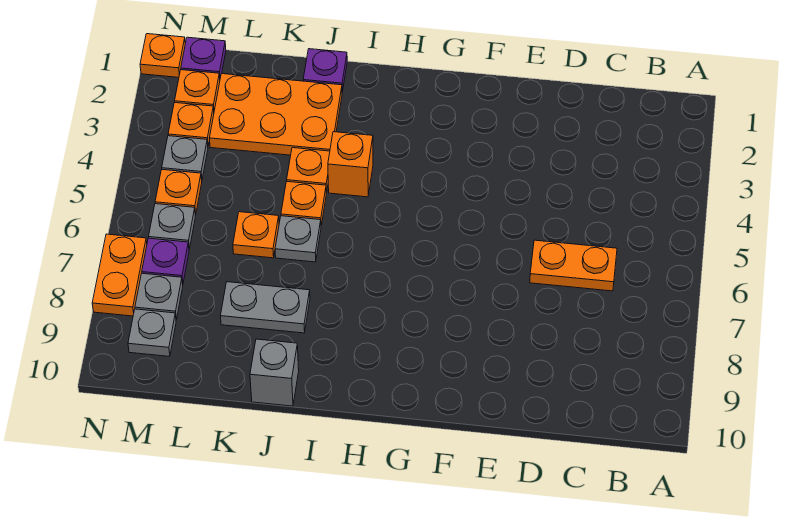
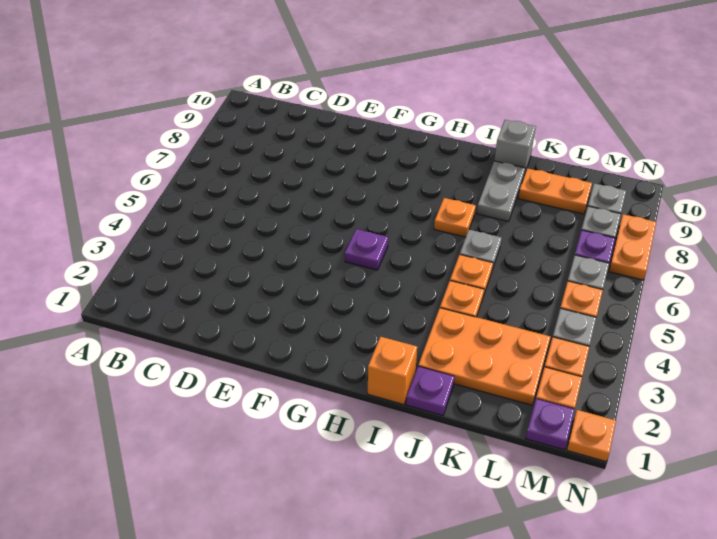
orange 1x2 plate [530,240,617,291] -> orange 1x2 plate moved to [518,168,592,214]
none -> purple 1x1 plate [345,229,388,270]
orange 1x1 brick [328,132,373,197] -> orange 1x1 brick moved to [368,337,417,405]
grey 1x2 plate [221,282,310,333] -> grey 1x2 plate turned to [477,161,525,221]
orange 1x1 plate [233,212,279,258] -> orange 1x1 plate moved to [434,198,476,237]

